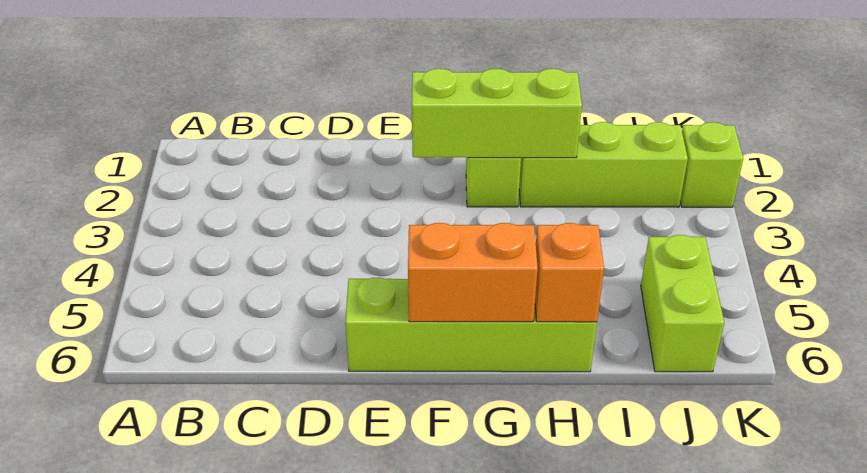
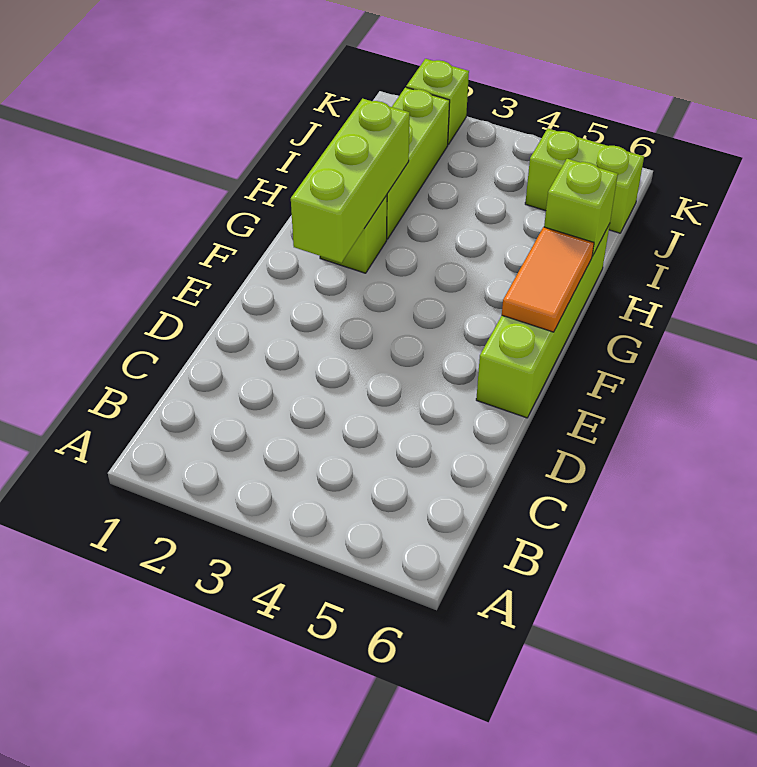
orange 1x2 brick [408,223,538,322] -> orange 1x2 tile [502,227,594,332]
orange 1x1 brick [535,223,604,322] -> lime 1x1 brick [544,159,618,256]

